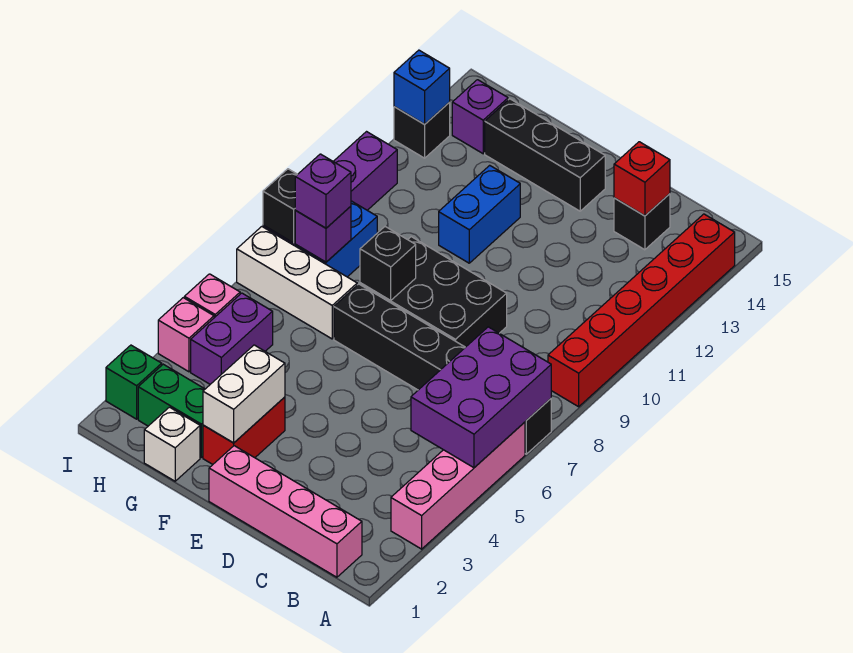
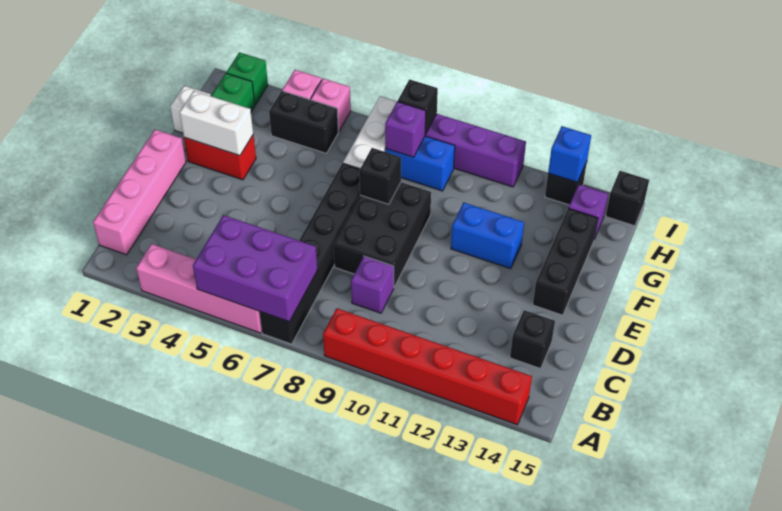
red 1x1 brick [614,142,670,216] -> none
purple 1x2 brick [191,293,273,384] -> black 1x2 brick [269,91,338,153]
purple 1x1 brick [295,154,351,228] -> purple 1x1 brick moved to [351,256,394,313]
none -> black 1x1 brick [606,171,649,226]

